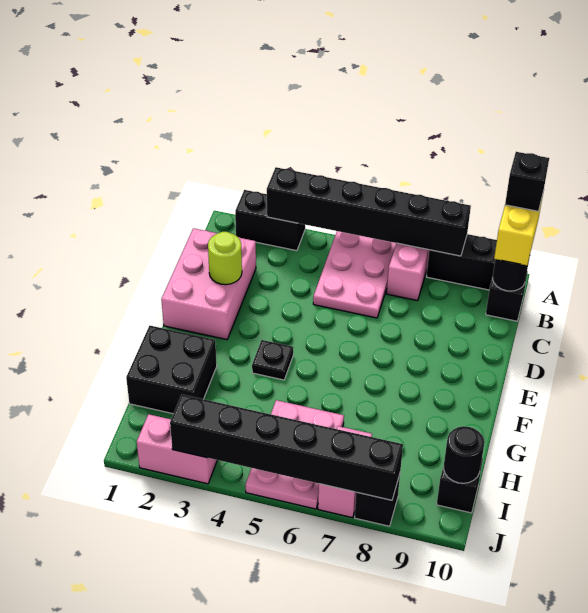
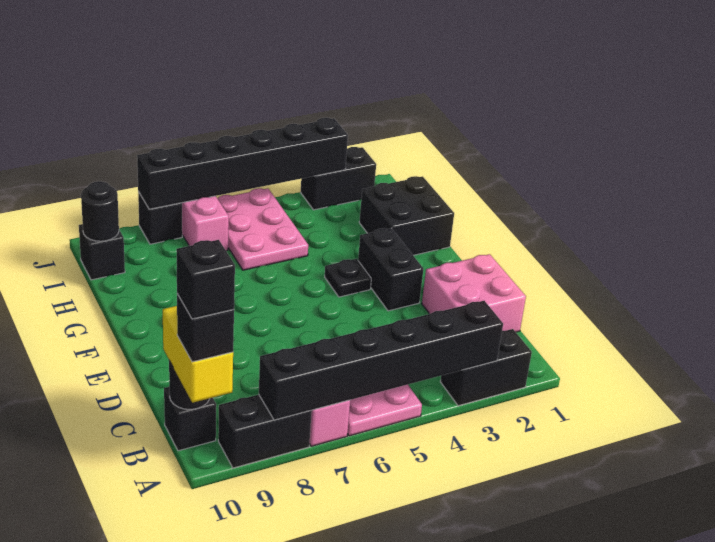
none -> black 1x1 brick [176,240,235,319]
pink 2x3 brick [161,228,256,340] -> pink 2x2 brick [422,254,526,332]
lime 1x1 round brick [208,232,242,285] -> none
none -> black 1x2 brick [358,228,423,311]
pink 1x2 brick [137,414,217,484] -> black 1x2 brick [301,147,376,210]

